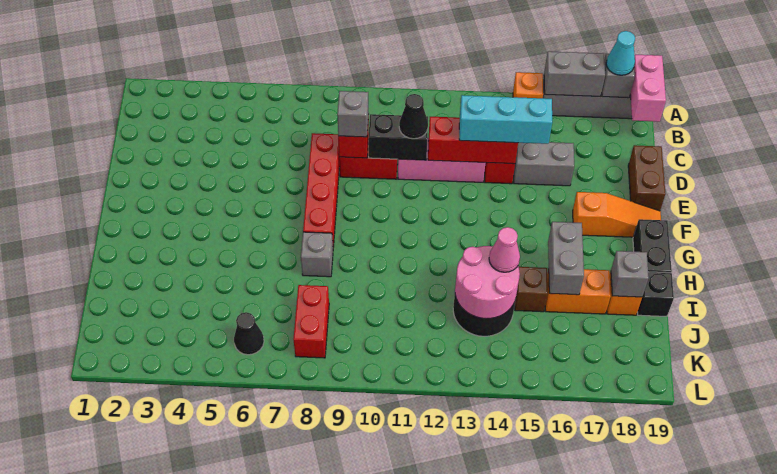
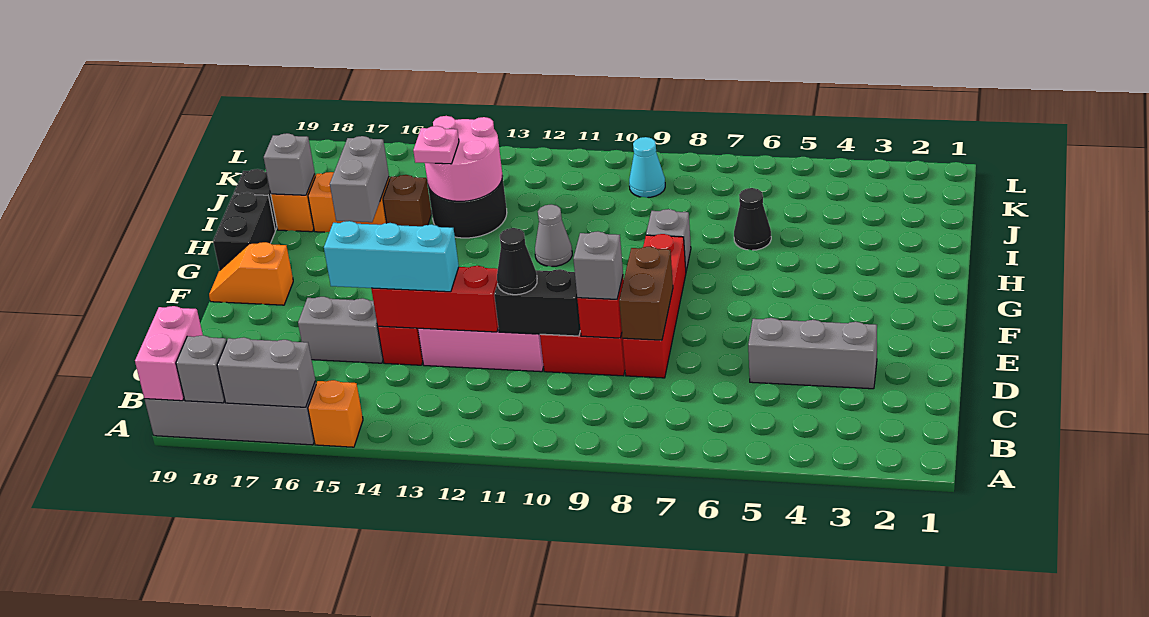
cyan 1x1 cone [606,31,635,75] -> cyan 1x1 cone moved to [629,137,665,198]
none -> grey 1x3 brick [748,318,877,389]
brown 1x2 brick [628,145,665,211] -> brown 1x2 brick moved to [619,247,673,340]
orange 1x3 slope [573,192,661,237] -> orange 1x2 slope [209,242,293,305]
none -> grey 1x1 cone [535,204,572,267]
pink 1x1 cone [489,227,520,272] -> pink 1x1 plate [413,126,459,164]
red 1x2 brick [293,285,329,358] -> none
black 1x1 cone [234,312,264,355] -> black 1x1 cone moved to [734,188,771,250]

